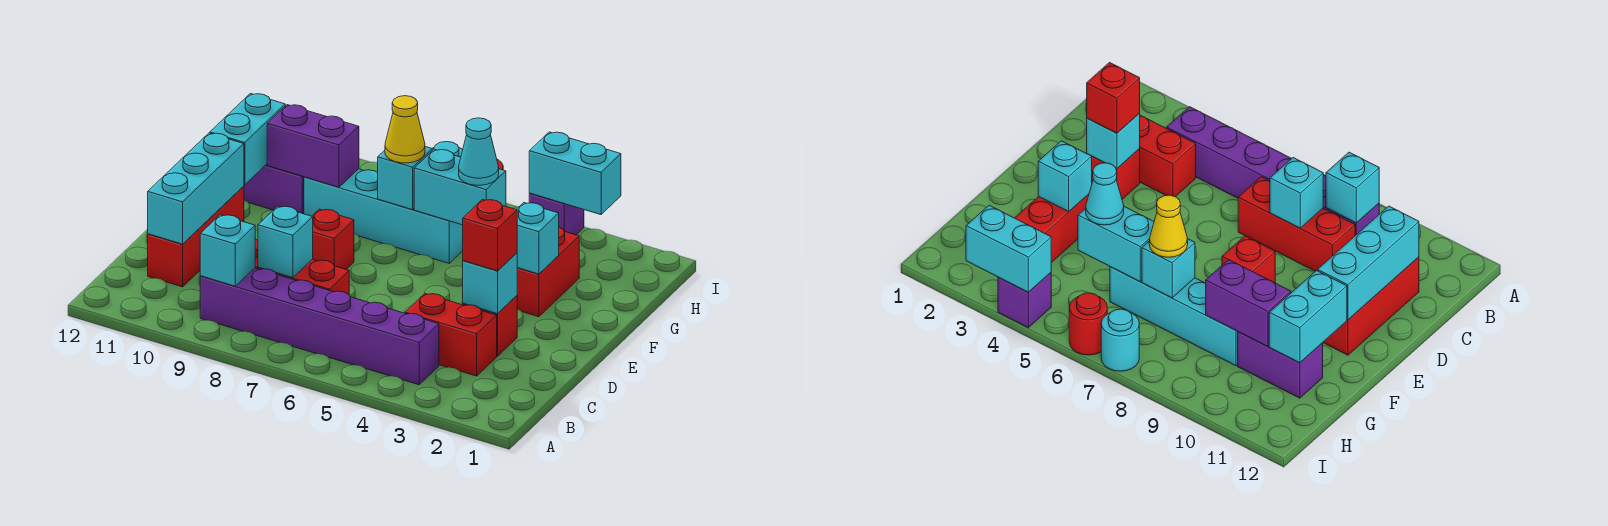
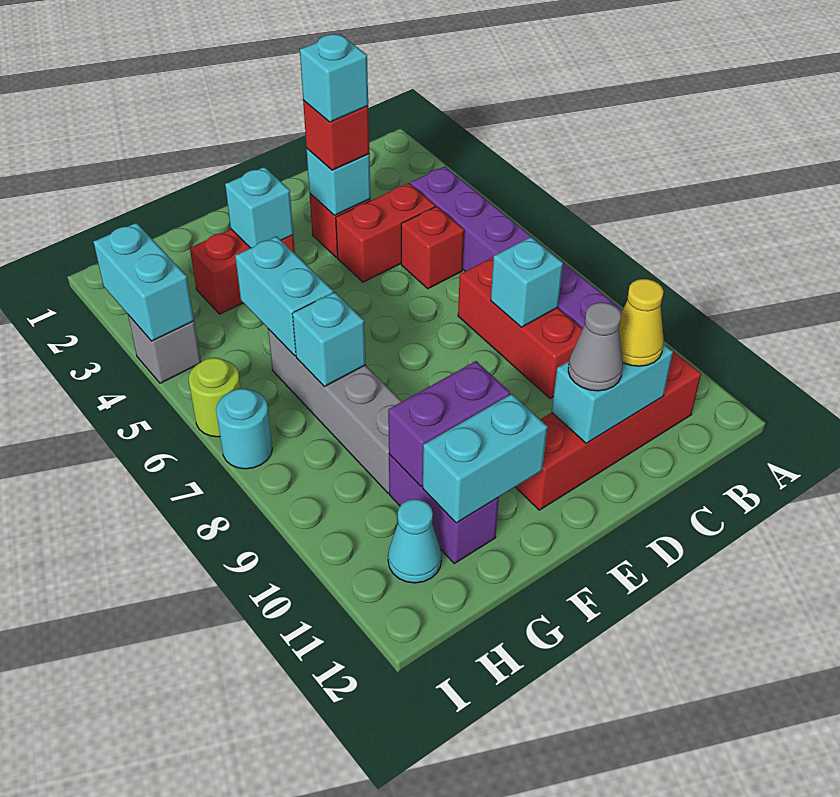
cyan 1x1 brick [200,215,255,286] -> cyan 1x1 brick moved to [300,34,368,122]
red 1x2 brick [405,293,497,376] -> red 1x2 brick turned to [336,183,435,282]
red 1x3 brick [148,186,244,287] -> red 1x4 brick [516,345,701,510]
cyan 1x3 brick [148,133,244,244] -> cyan 1x2 brick [552,344,673,443]
none -> grey 1x1 cone [568,302,623,391]
red 1x1 brick [312,209,354,269] -> red 1x1 brick moved to [401,206,464,289]
cyan 1x1 cone [459,118,499,185] -> cyan 1x1 cone moved to [388,499,442,583]
cyan 1x4 brick [304,169,463,263] -> grey 1x4 brick [268,329,402,493]
yellow 1x1 cone [385,96,425,163] -> yellow 1x1 cone moved to [619,279,664,366]
purple 1x2 brick [267,105,359,187] -> purple 1x2 brick turned to [388,361,510,486]
purple 1x1 brick [529,193,584,235] -> grey 1x1 brick [128,315,201,383]
red 1x1 round brick [1069,293,1107,355] -> lime 1x1 round brick [189,358,241,437]

